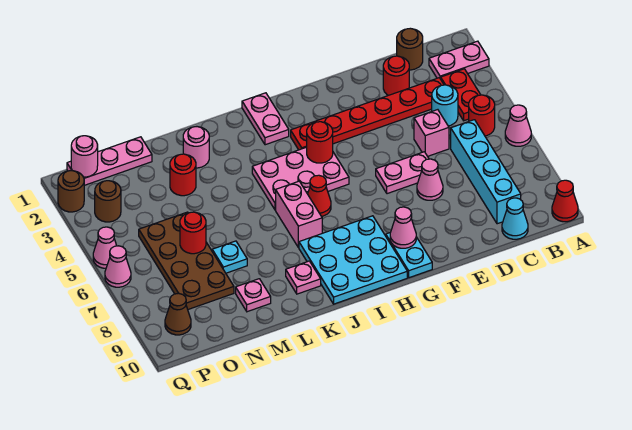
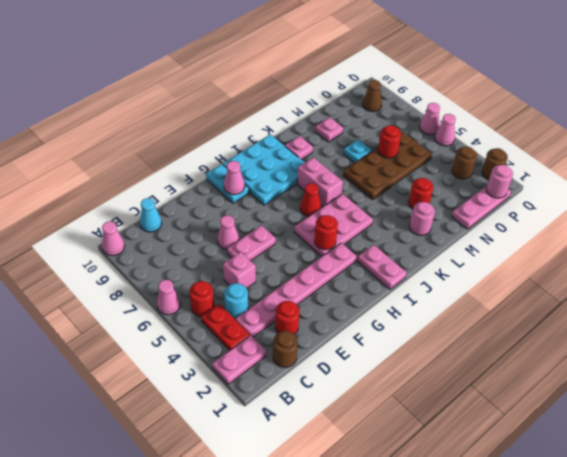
red 1x1 cone [552,180,578,222] -> pink 1x1 cone [102,221,125,256]
red 1x6 plate [291,78,444,150] -> pink 1x6 plate [236,243,357,337]
cyan 1x4 brick [451,120,521,224] -> none
brown 2x4 plate [139,212,234,309] -> brown 2x4 plate turned to [343,132,432,200]

